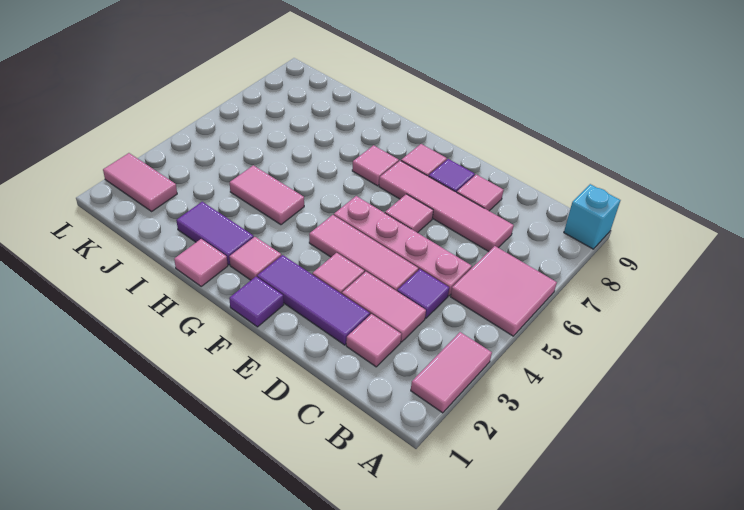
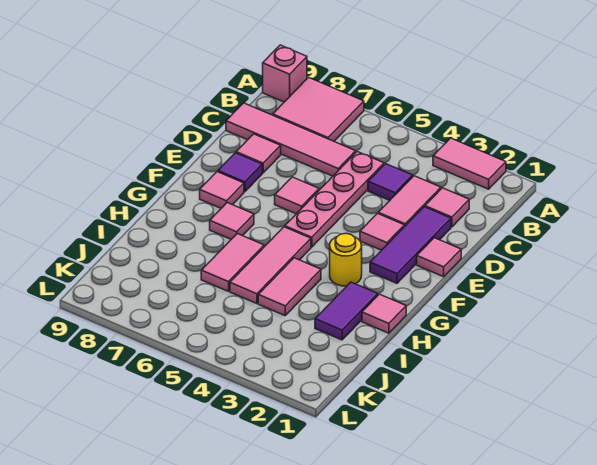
pink 2x2 tile [451,246,557,336] -> pink 2x2 tile moved to [273,77,364,141]
cyan 1x1 brick [564,184,620,249] -> pink 1x1 brick [263,45,307,102]
pink 1x4 tile [379,161,514,252] -> pink 1x4 tile turned to [226,103,356,176]
pink 1x3 tile [309,215,418,291] -> pink 1x3 tile moved to [230,227,311,304]
purple 1x1 tile [229,277,284,327] -> none
pink 1x1 tile [229,237,281,280] -> pink 1x1 tile moved to [417,238,461,277]
none -> yellow 1x1 round brick [330,234,362,286]
pink 1x2 tile [103,153,177,211] -> pink 1x2 tile moved to [201,234,264,291]

